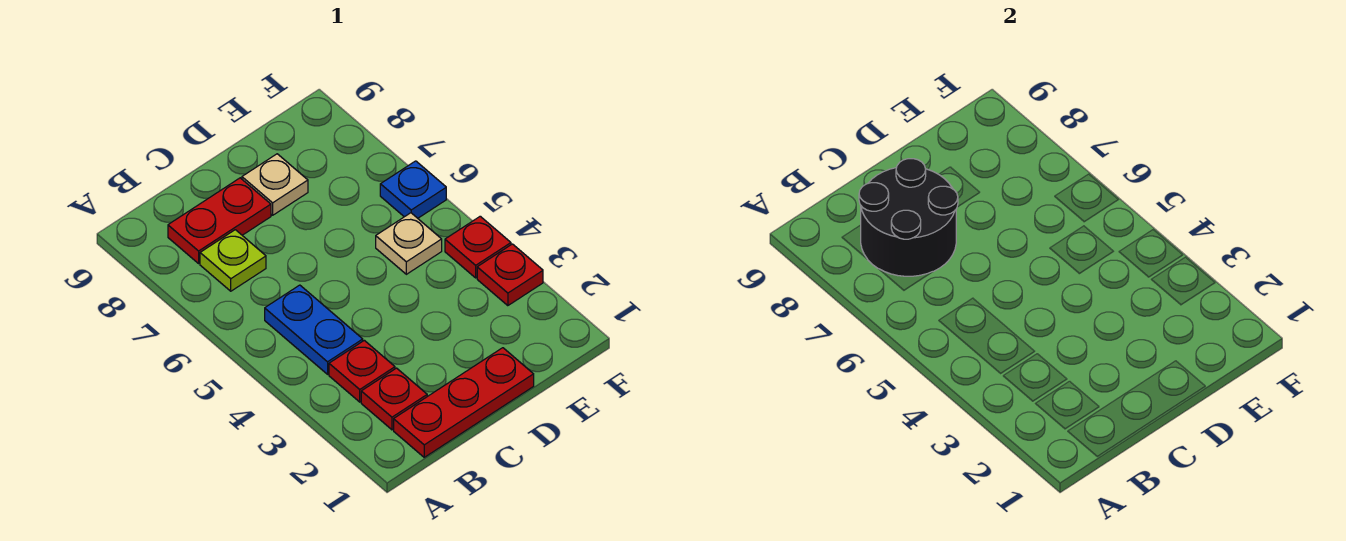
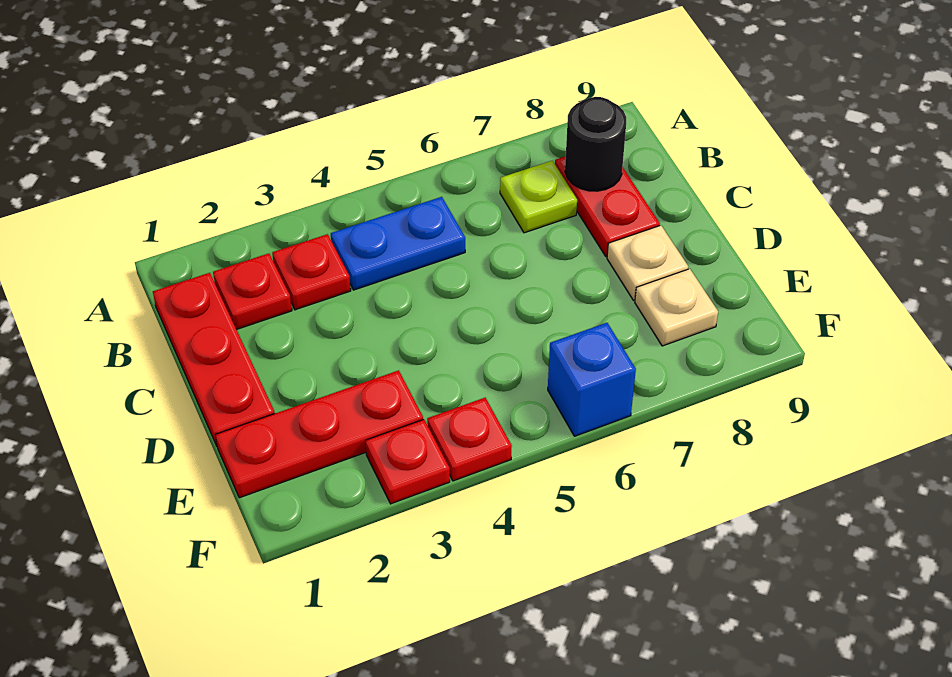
black 2x2 round brick [859,159,958,276] -> black 1x1 round brick [565,97,626,191]
none -> red 1x3 plate [215,370,423,498]
tan 1x1 plate [376,213,442,274] -> tan 1x1 plate moved to [635,269,718,346]
blue 1x1 plate [380,161,446,218] -> blue 1x1 brick [548,323,636,436]

